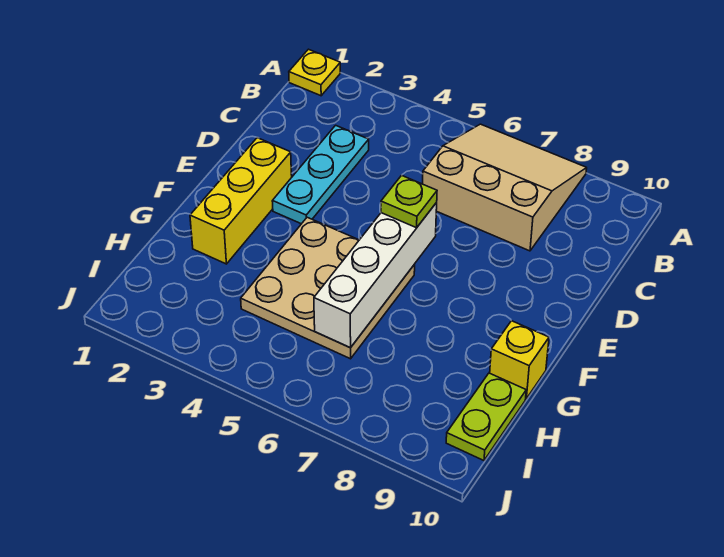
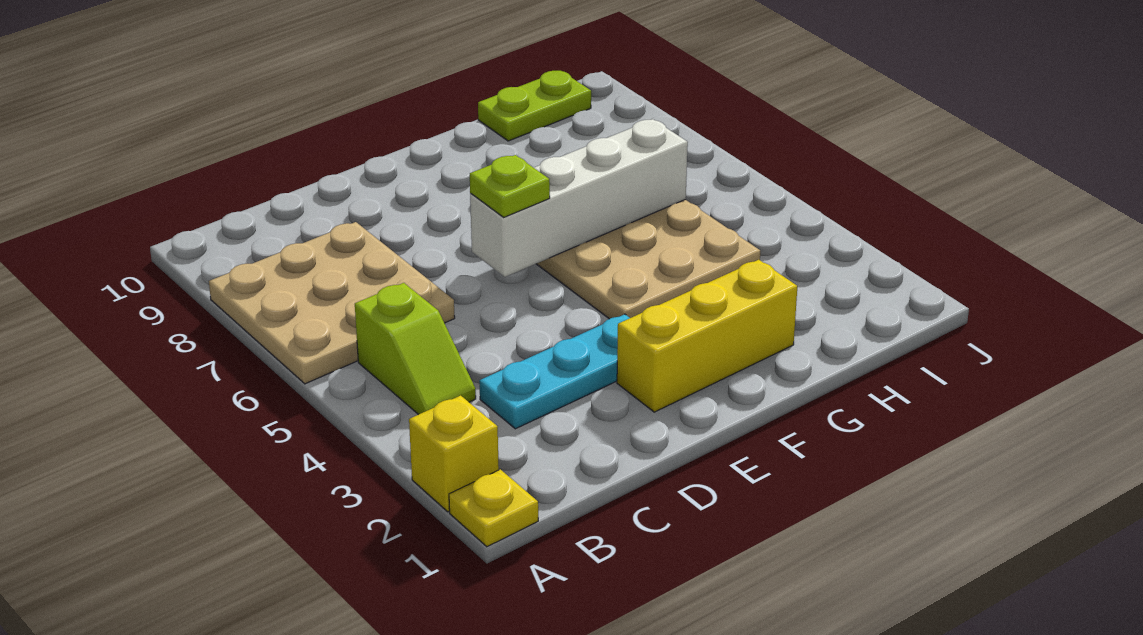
tan 3x3 slope [423,124,587,251] -> tan 3x3 plate [209,222,455,384]
none -> lime 1x2 slope [355,283,476,415]
yellow 1x1 brick [490,321,549,399] -> yellow 1x1 brick moved to [409,395,499,512]

